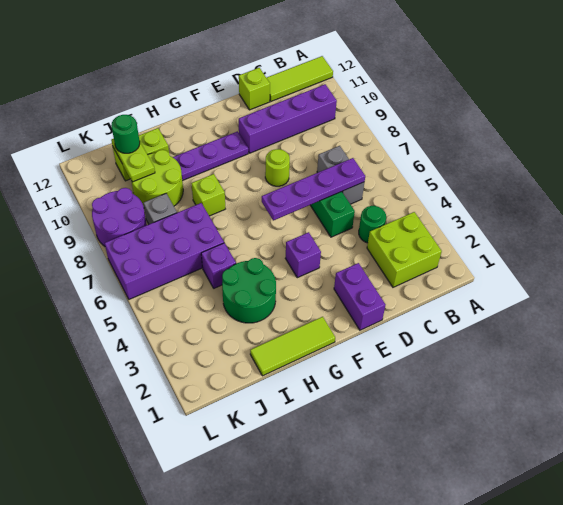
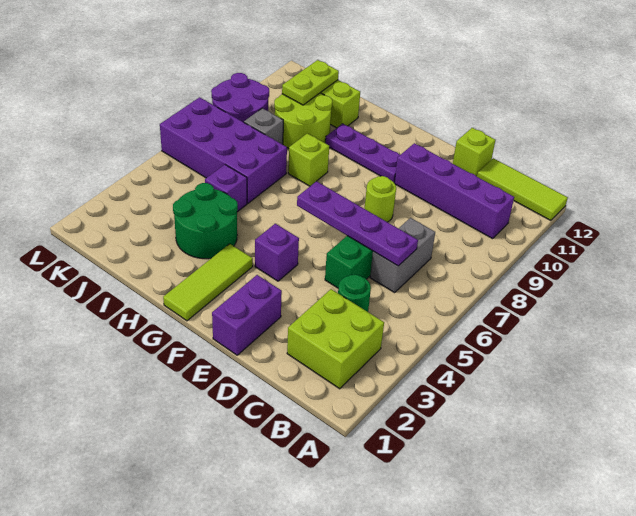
lime 1x3 tile [250,317,335,376] -> lime 1x3 tile turned to [163,244,253,321]
green 1x1 round brick [111,115,140,153] -> none

